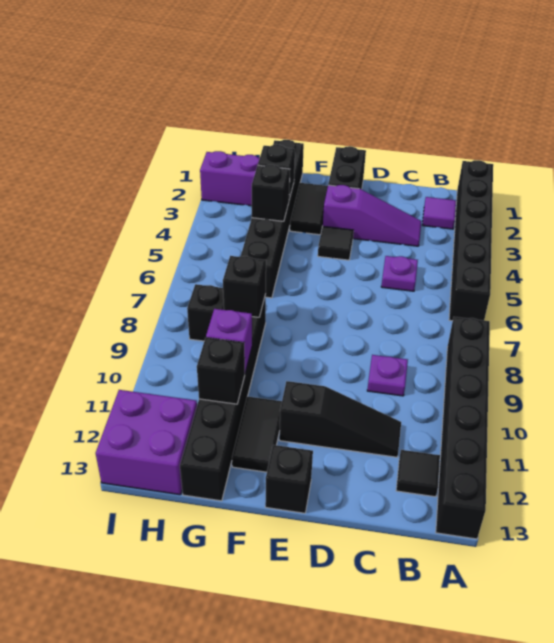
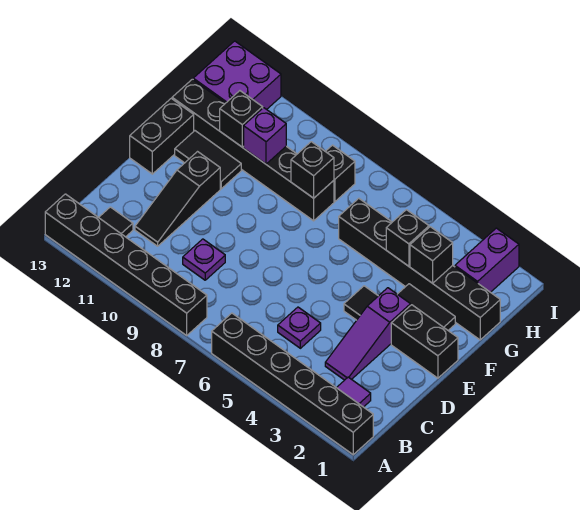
black 1x1 brick [265,445,313,513] -> black 1x2 brick [130,98,194,174]

